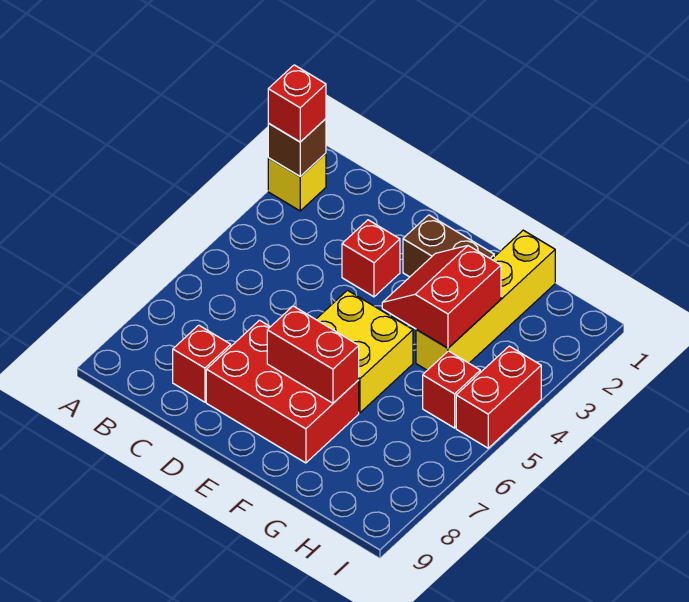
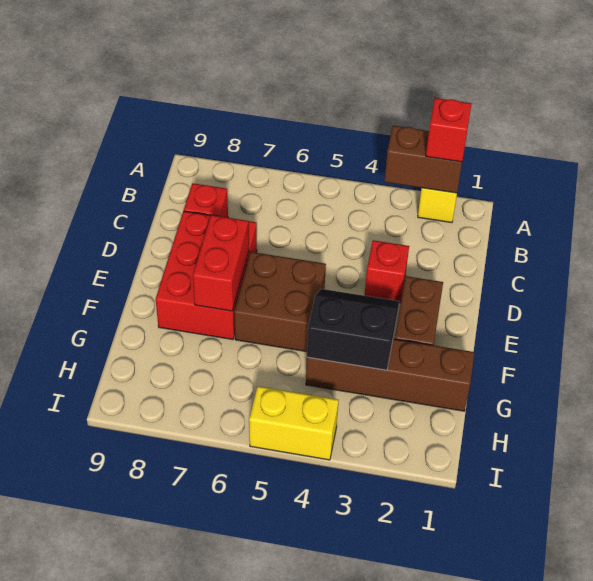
brown 1x1 brick [268,119,326,176] -> brown 1x2 brick [384,126,462,193]
yellow 2x2 brick [316,290,413,413] -> brown 2x2 brick [234,252,326,352]
red 2x2 slope [382,246,501,348] -> black 2x2 slope [307,289,399,370]
yellow 1x4 brick [416,230,555,370] -> brown 1x4 brick [306,339,474,411]
red 1x1 brick [423,351,480,428] -> none
red 1x2 brick [456,346,541,448] -> yellow 1x2 brick [249,386,339,460]

